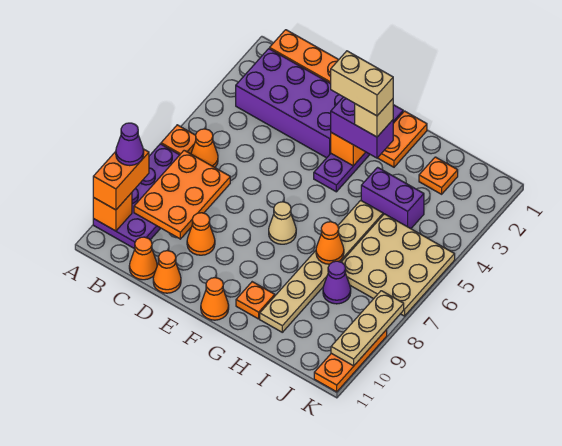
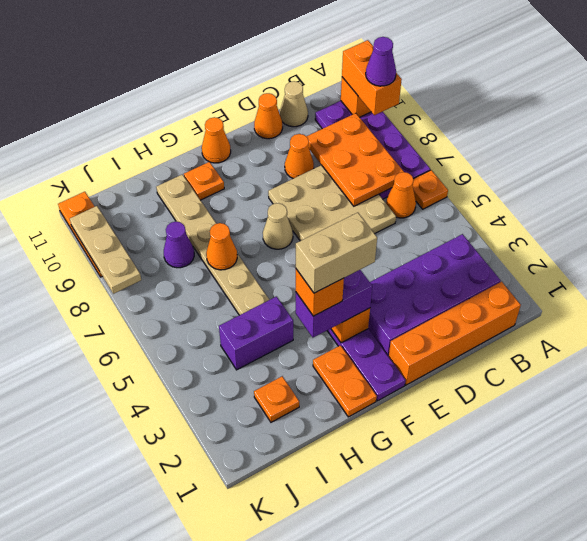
orange 1x1 cone [129,237,157,280] -> tan 1x1 cone [280,81,308,127]
tan 1x1 brick [355,99,393,137] -> orange 1x1 brick [296,269,344,316]
tan 3x3 plate [342,214,455,316] -> tan 3x3 plate moved to [268,165,396,241]

